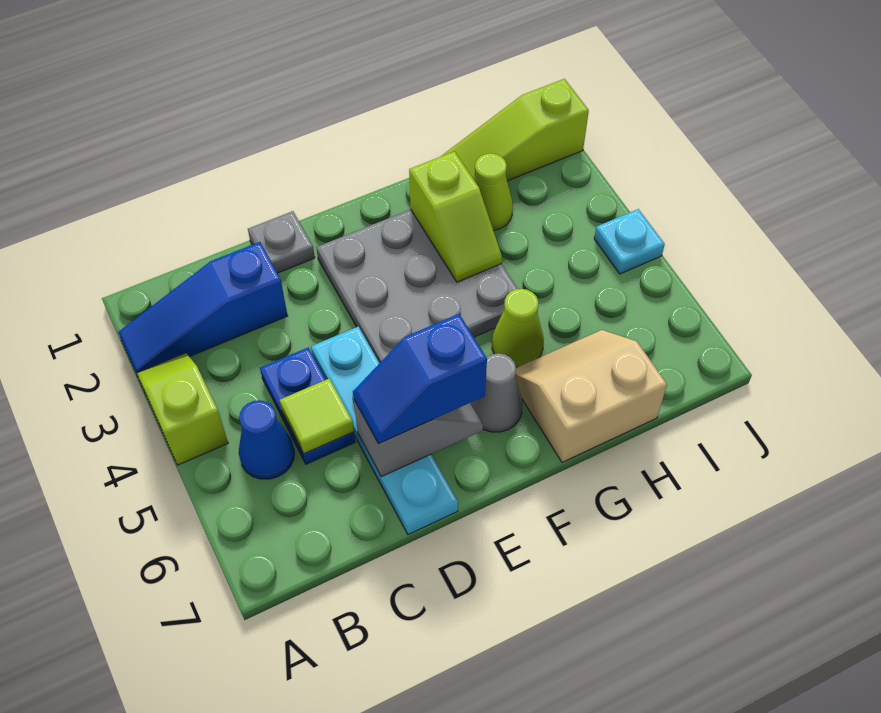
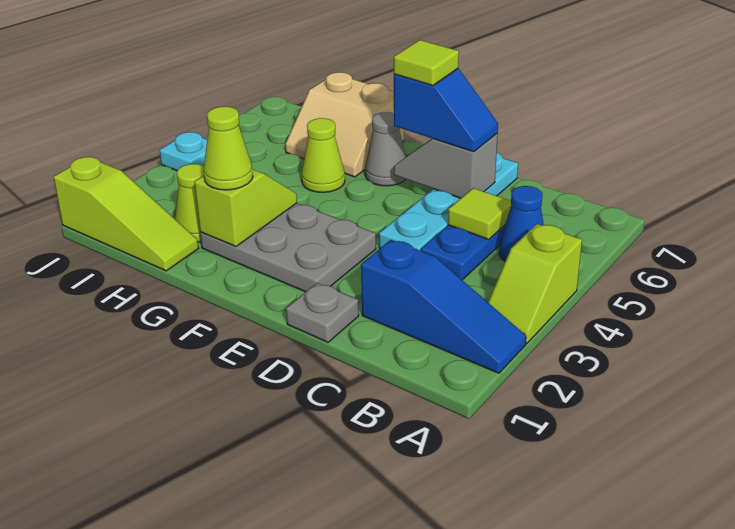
grey 3x3 plate [316,209,518,363] -> grey 2x3 plate [200,203,376,292]
none -> lime 1x1 tile [394,40,459,86]
none -> lime 1x1 cone [204,106,253,190]

